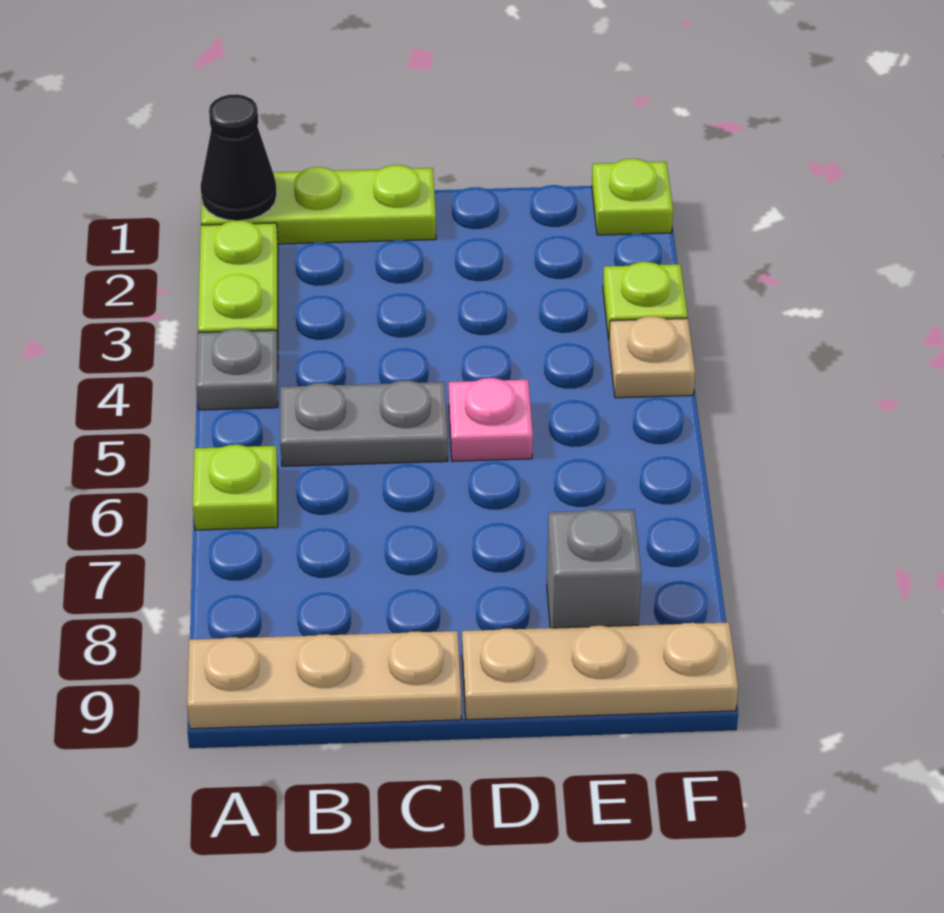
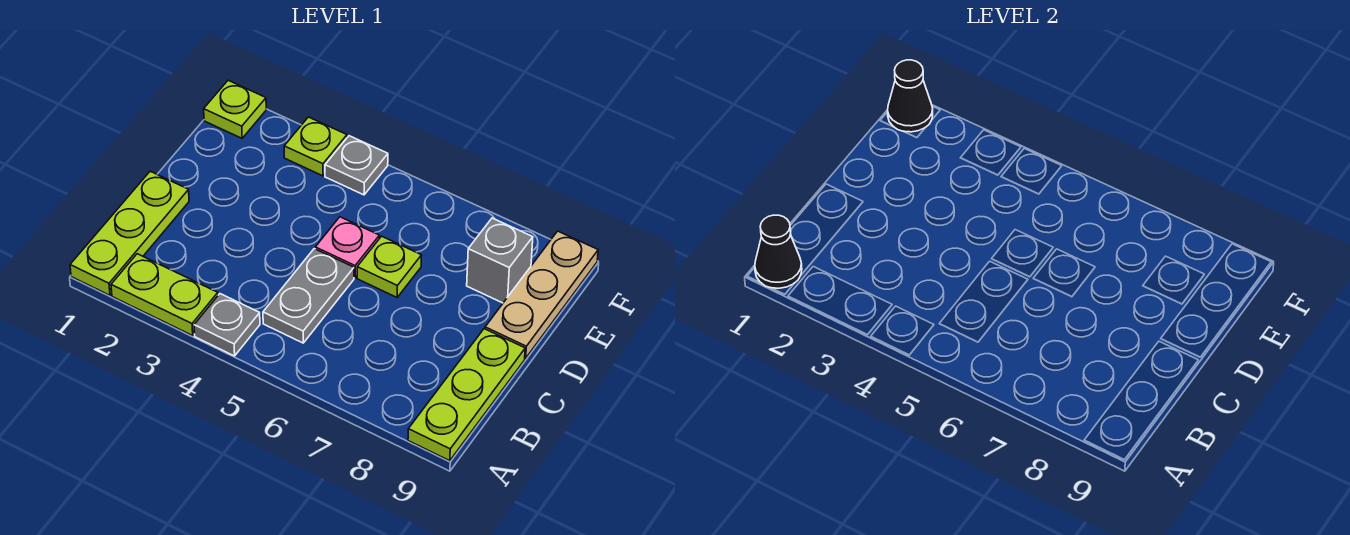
lime 1x1 plate [193,445,278,530] -> lime 1x1 plate moved to [357,236,422,297]
tan 1x3 plate [187,631,461,729] -> lime 1x3 plate [408,329,525,461]
none -> black 1x1 cone [888,60,933,132]
tan 1x1 plate [609,316,695,398] -> grey 1x1 plate [325,136,388,195]

